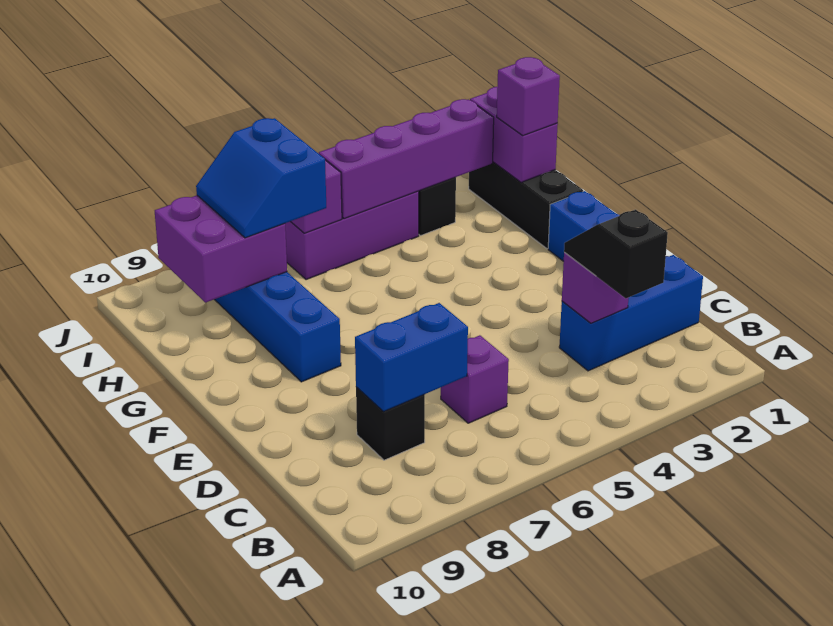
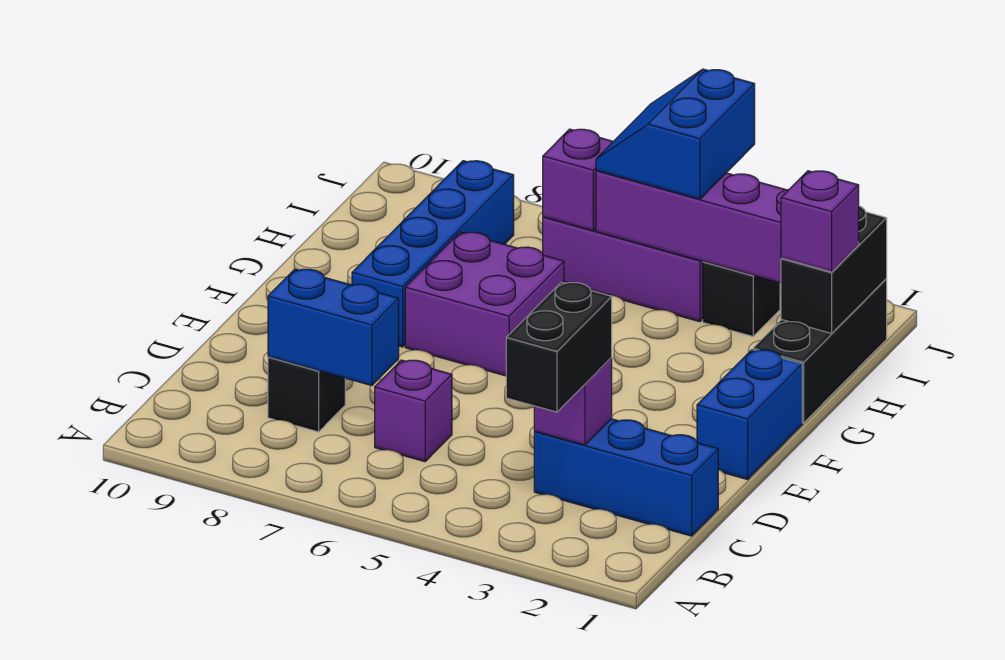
black 1x2 slope [564,210,668,298] -> black 1x2 brick [506,282,612,412]
purple 1x2 brick [470,87,558,182] -> black 1x2 brick [781,206,887,333]
blue 2x2 slope [196,118,326,238] -> blue 2x2 slope moved to [596,69,755,199]
purple 2x2 brick [155,195,287,303] -> purple 2x2 brick moved to [405,232,564,376]

